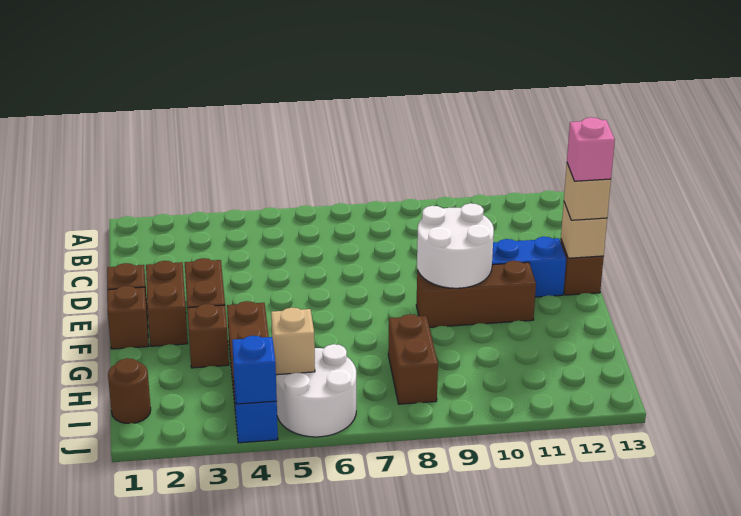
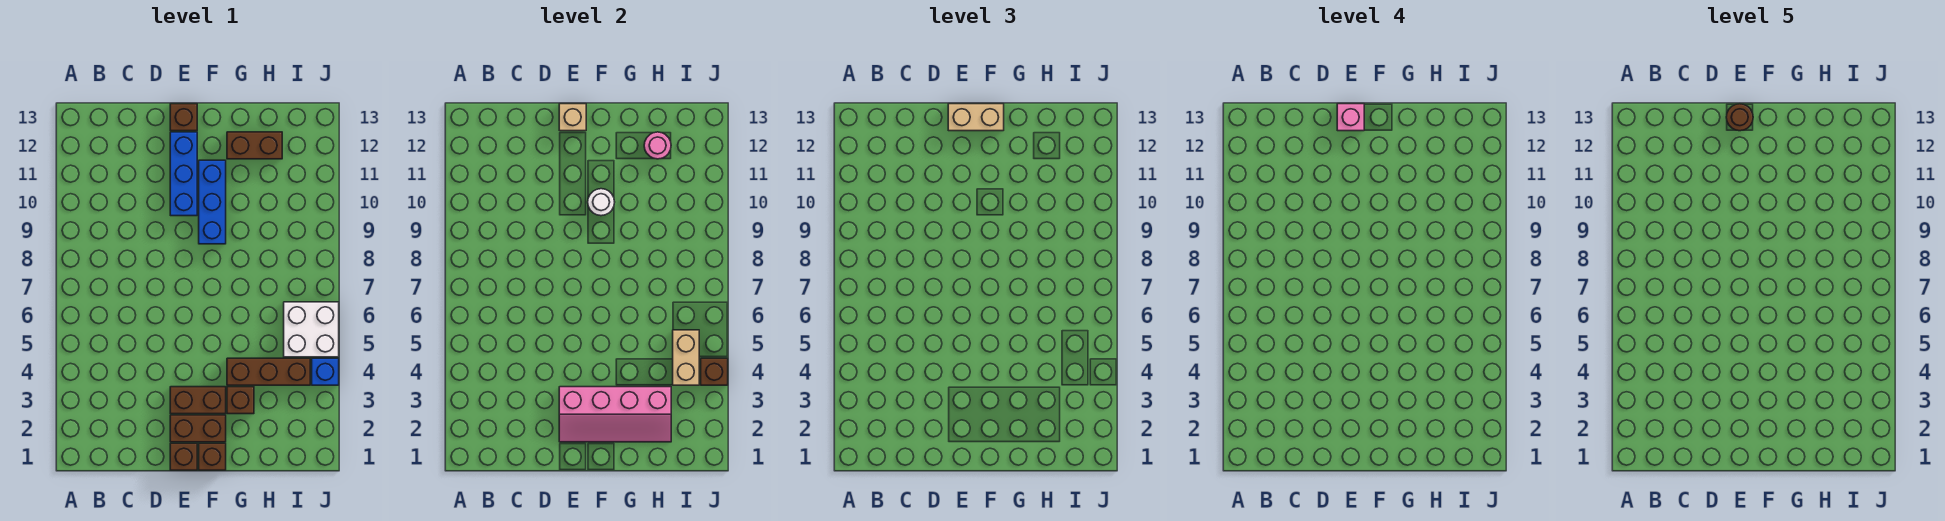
none -> pink 2x4 slope [559,387,671,442]
white 2x2 round brick [417,203,494,288] -> white 1x1 round brick [588,189,615,216]
tan 1x1 brick [564,164,611,220] -> tan 1x2 brick [948,104,1004,131]
brown 1x3 brick [416,261,536,327] -> blue 1x3 brick [199,160,226,244]
brown 1x2 brick [388,314,438,404] -> brown 1x2 brick moved to [227,132,282,159]
none -> pink 1x1 round brick [644,132,671,159]
brown 1x1 round brick [108,358,151,424] -> brown 1x1 round brick moved to [1726,104,1753,131]
white 2x2 round brick [276,344,356,437] -> white 2x2 brick [284,302,339,357]
tan 1x1 brick [271,308,315,375] -> tan 1x2 brick [673,330,699,385]
blue 1x1 brick [232,336,277,404] -> brown 1x1 brick [701,358,728,385]

